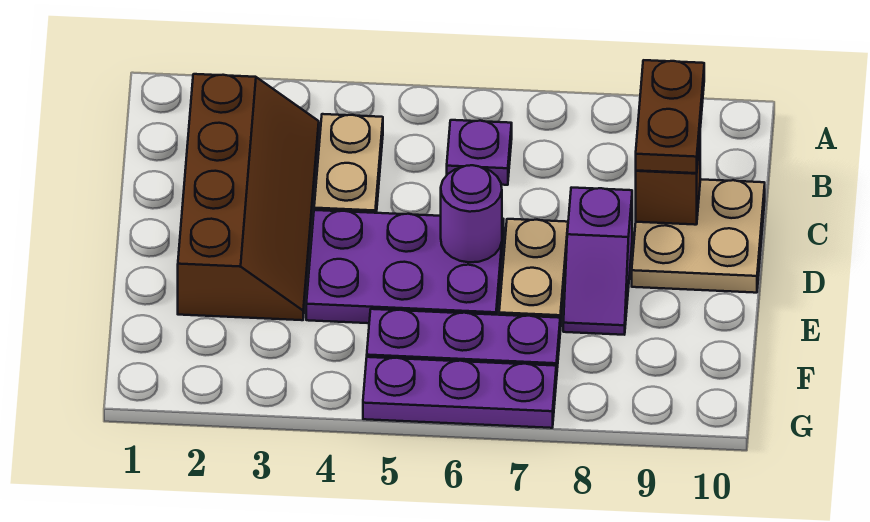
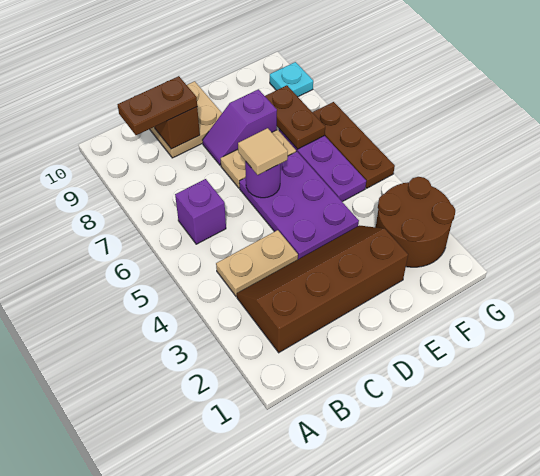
purple 1x1 plate [447,120,512,185] -> purple 1x1 brick [175,179,226,244]
none -> tan 1x1 tile [238,128,288,175]
purple 1x2 slope [563,188,632,335] -> purple 1x2 slope turned to [203,89,277,165]
none -> brown 2x2 round brick [376,177,455,267]
none -> brown 1x2 plate [265,85,325,149]
purple 1x3 plate [363,357,556,428] -> brown 1x3 plate [312,102,395,188]
none -> cyan 1x1 plate [270,62,313,97]

